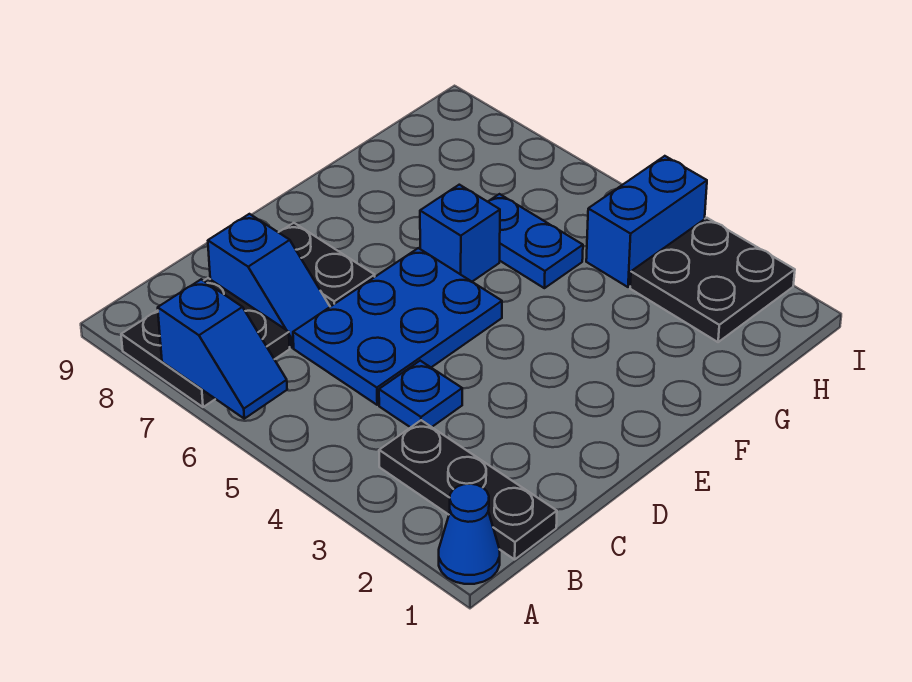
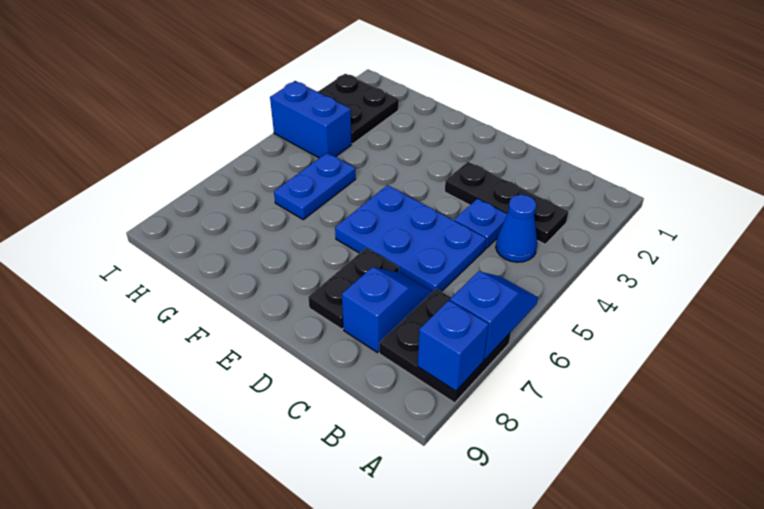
blue 1x1 cone [439,484,500,584] -> blue 1x1 cone moved to [496,195,537,262]
black 1x3 plate [379,420,557,559] -> black 1x3 plate turned to [445,162,568,244]
blue 1x1 brick [420,185,500,281] -> blue 1x1 brick moved to [418,301,489,391]

